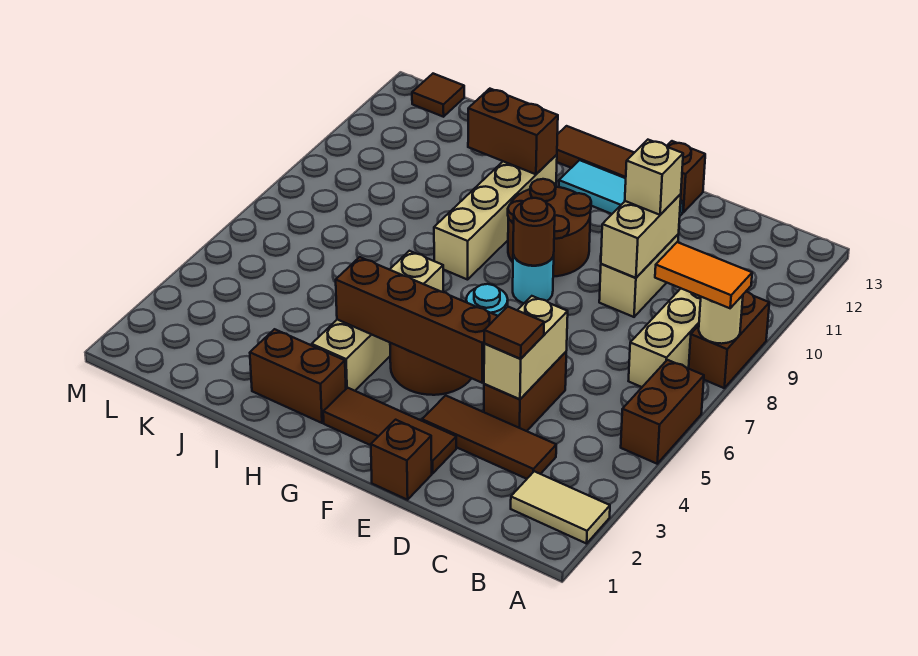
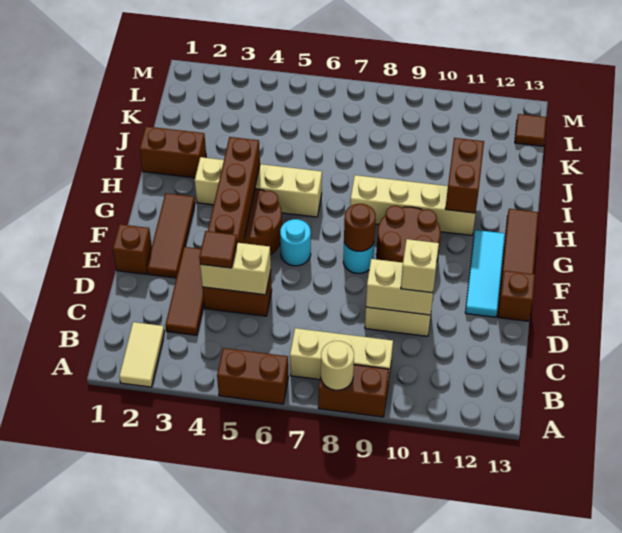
orange 1x2 tile [655,242,752,308] -> none
brown 1x2 brick [250,329,346,423] -> brown 1x2 brick turned to [140,126,206,178]

